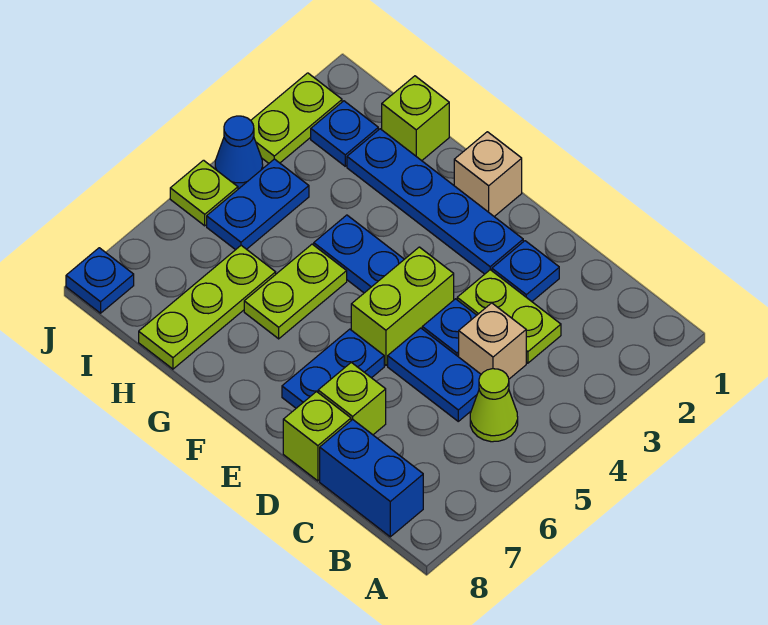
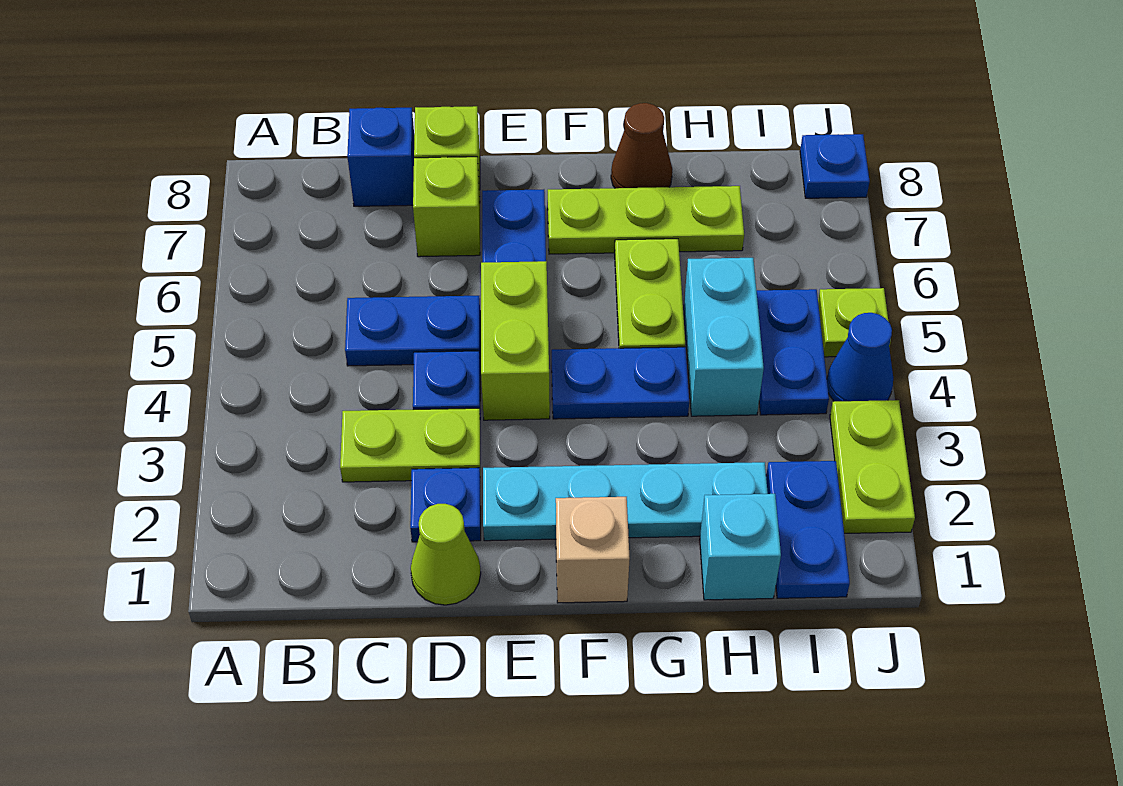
lime 1x1 cone [470,369,518,442] -> lime 1x1 cone moved to [411,504,481,605]
blue 1x2 brick [320,420,423,537] -> blue 1x1 brick [347,108,414,206]
tan 1x1 brick [459,303,526,379] -> none
blue 1x4 plate [347,129,523,274] -> cyan 1x4 plate [483,462,768,541]
none -> brown 1x1 cone [611,103,672,188]
lime 1x1 brick [382,76,449,161] -> cyan 1x1 brick [700,494,781,600]
none -> cyan 1x2 brick [684,258,764,416]
lime 1x3 plate [139,245,276,369] -> lime 1x3 plate turned to [548,186,744,254]
blue 1x1 plate [311,101,378,166] -> blue 1x2 plate [766,461,850,598]

